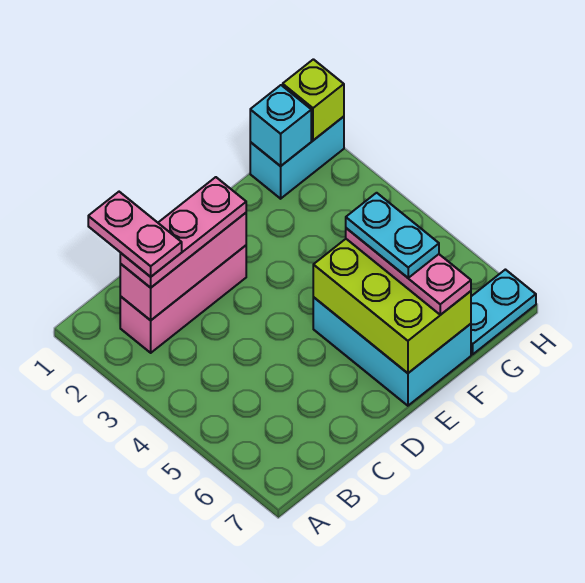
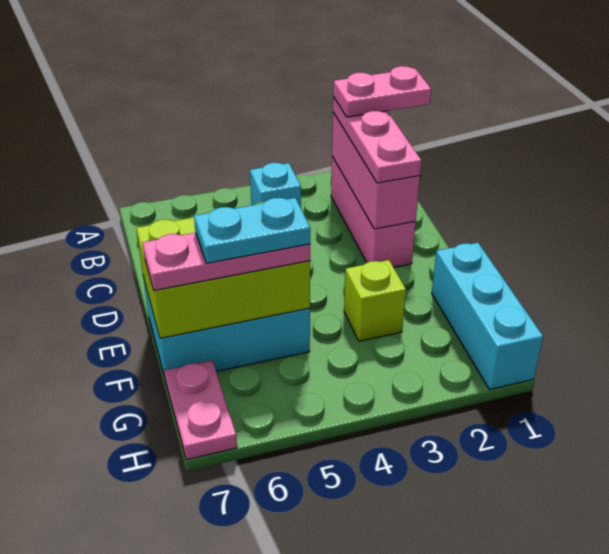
cyan 1x2 brick [250,117,344,199] -> cyan 1x3 brick [432,243,543,390]
cyan 1x1 brick [250,85,311,166] -> cyan 1x1 brick moved to [250,163,301,207]
cyan 1x2 plate [471,270,536,354] -> pink 1x2 plate [164,360,237,460]
lime 1x1 brick [283,59,344,140] -> lime 1x1 brick moved to [344,260,406,341]

